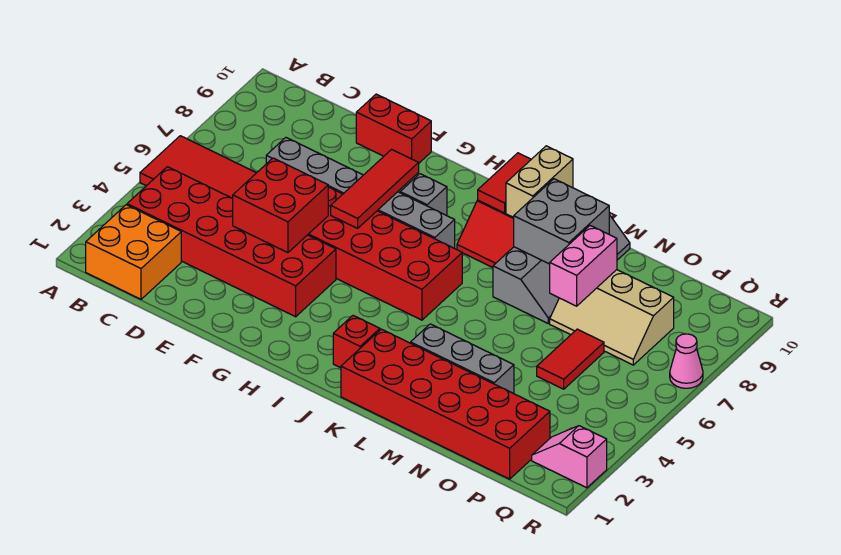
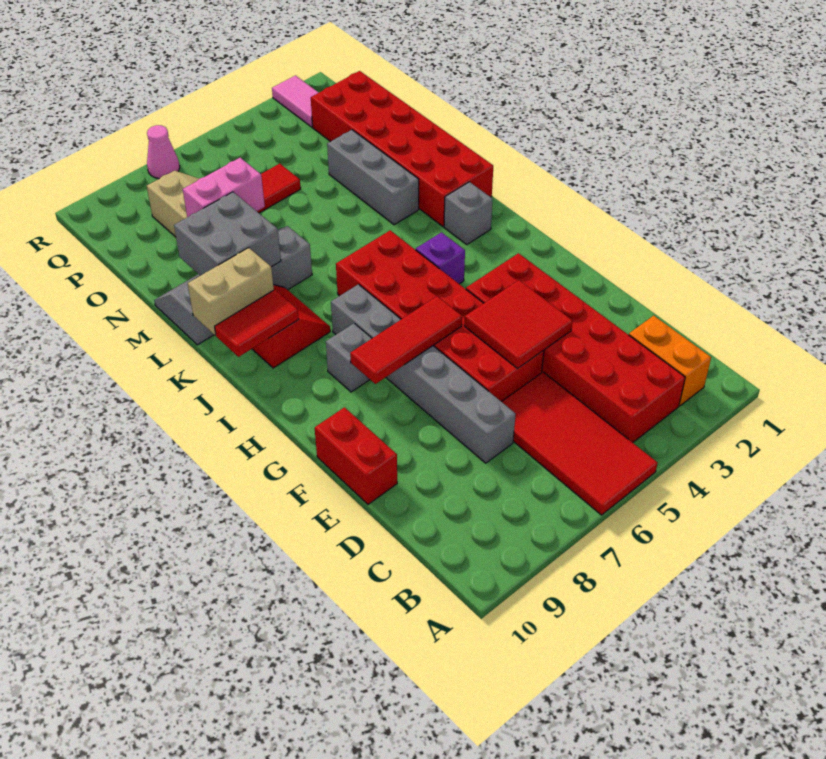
orange 2x2 brick [86,205,181,299] -> orange 1x2 brick [629,316,711,406]
red 2x2 brick [233,158,328,253] -> red 2x2 tile [464,280,573,369]
none -> purple 1x1 brick [416,232,465,284]
red 1x1 brick [333,316,380,368] -> grey 1x1 brick [444,182,493,244]
pink 1x2 slope [532,426,607,488] -> pink 1x2 tile [272,76,319,127]

